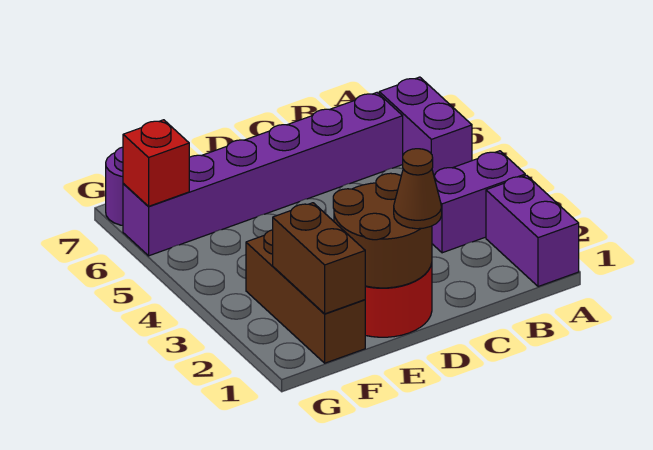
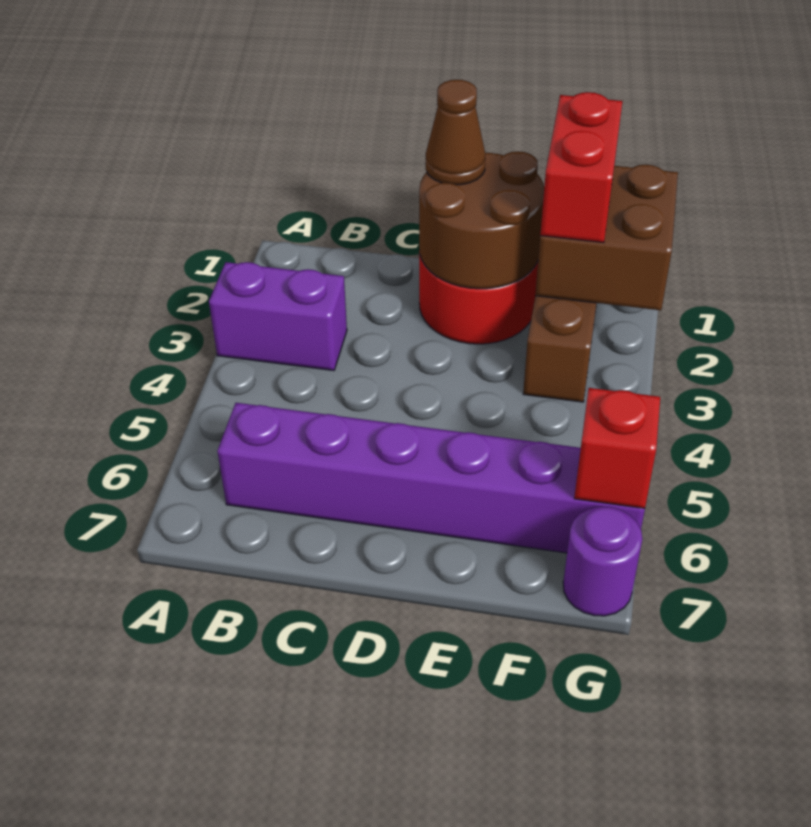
purple 1x2 brick [486,175,579,287] -> none
purple 1x2 brick [379,77,472,174] -> none
brown 1x2 brick [273,203,365,314] -> brown 2x2 brick [535,165,678,310]
none -> red 1x2 brick [540,92,623,243]

